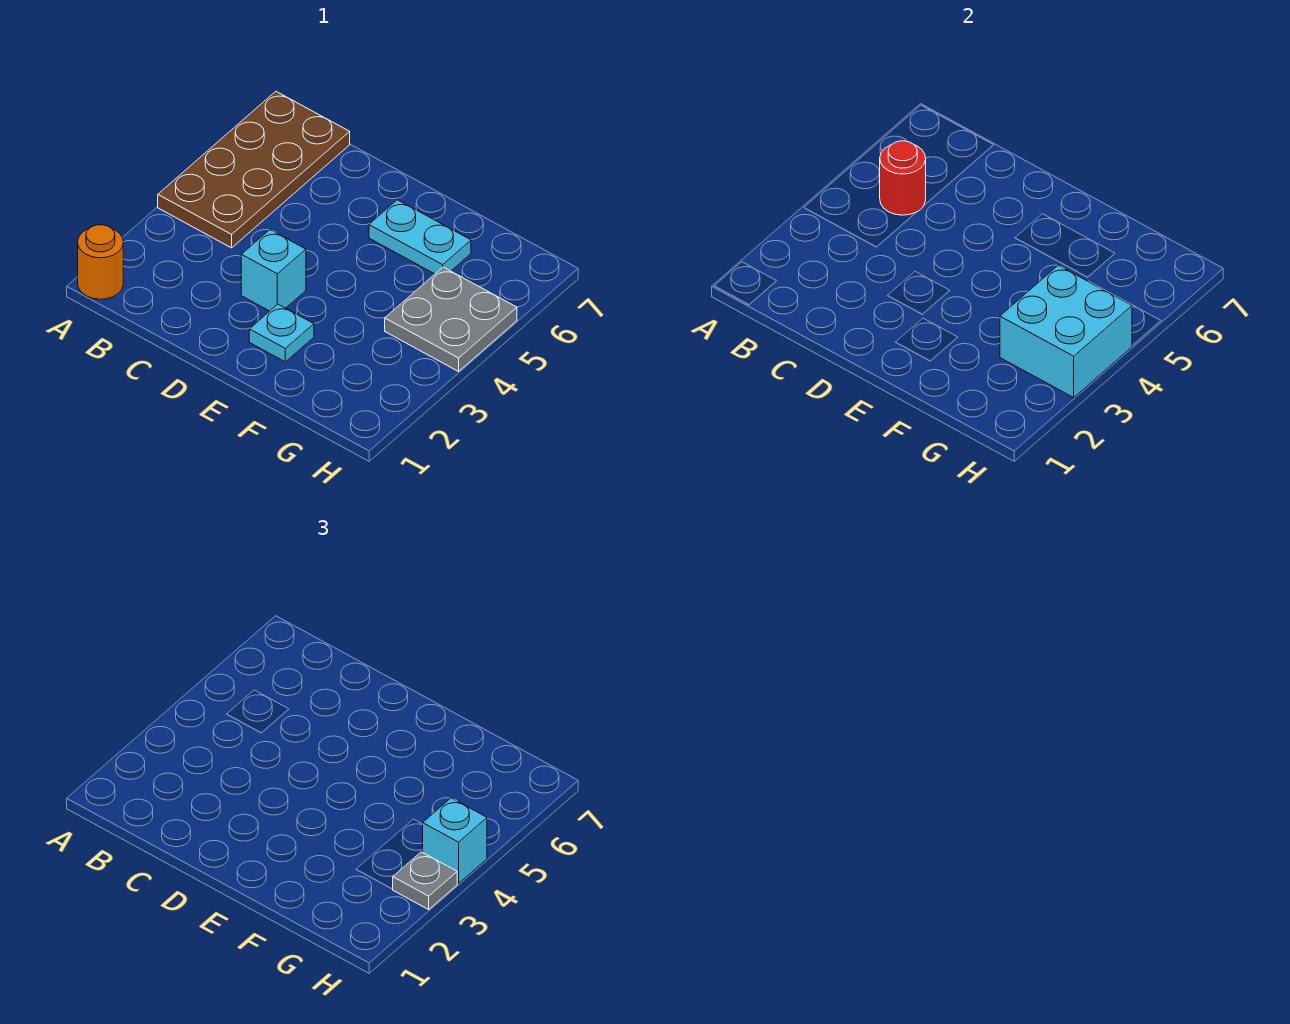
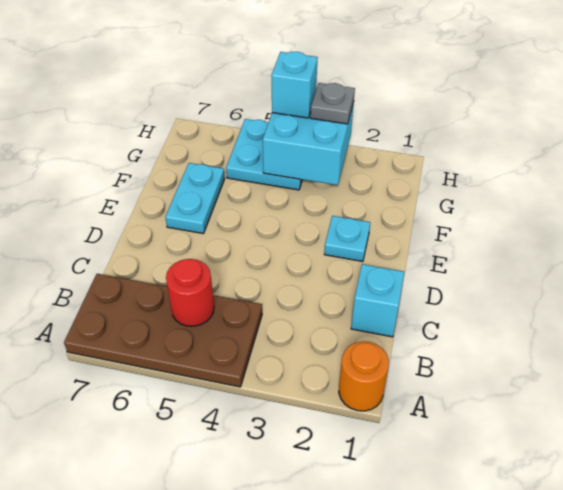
cyan 1x1 brick [241,230,306,311] -> cyan 1x1 brick moved to [351,264,404,337]
grey 2x2 plate [385,267,517,371] -> cyan 2x2 plate [226,119,302,190]

